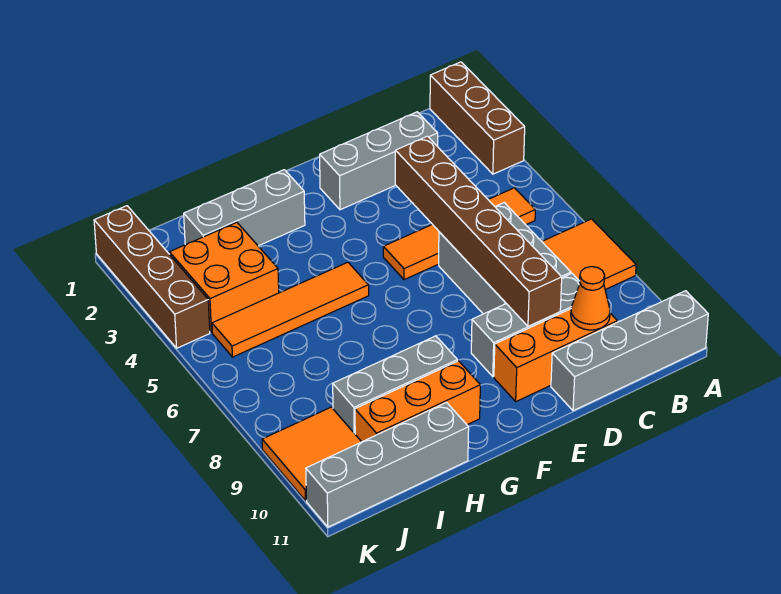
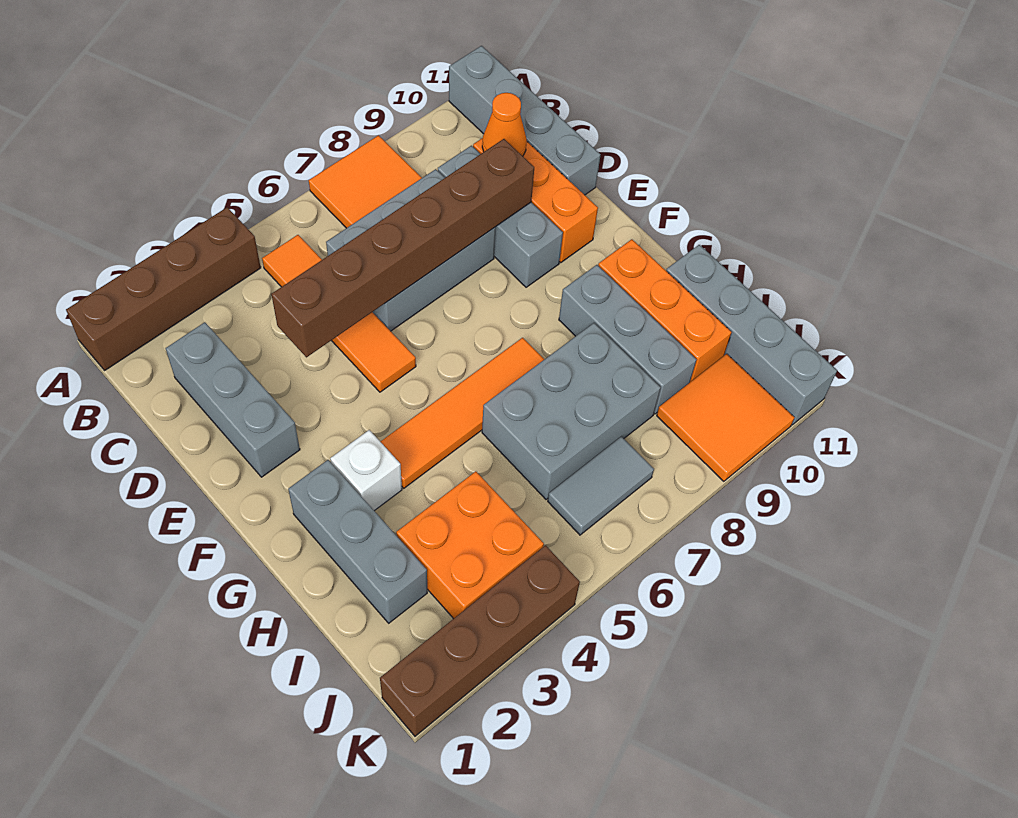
brown 1x3 brick [430,62,525,174] -> brown 1x4 brick [66,207,261,370]
none -> white 1x1 brick [330,430,402,511]
orange 1x4 tile [212,262,369,357] -> orange 1x4 tile turned to [380,338,544,488]
none -> grey 2x3 brick [482,323,661,500]
none -> grey 1x2 tile [548,437,654,535]

